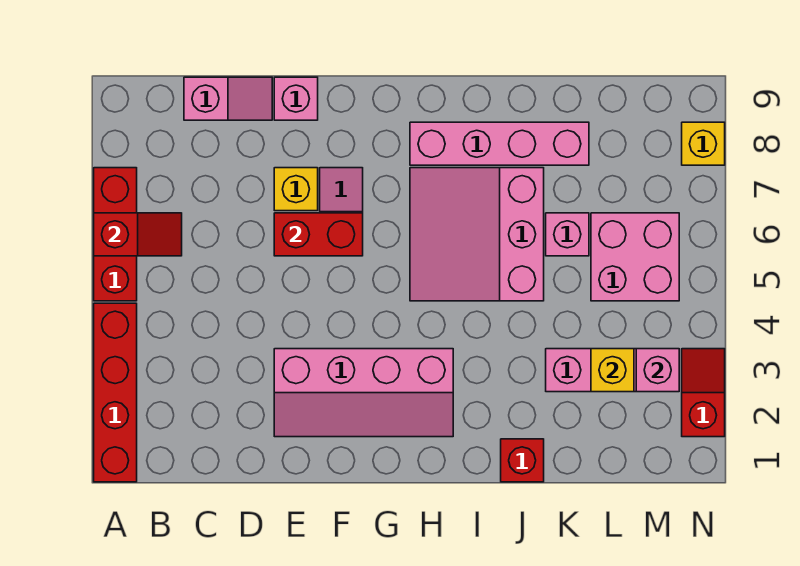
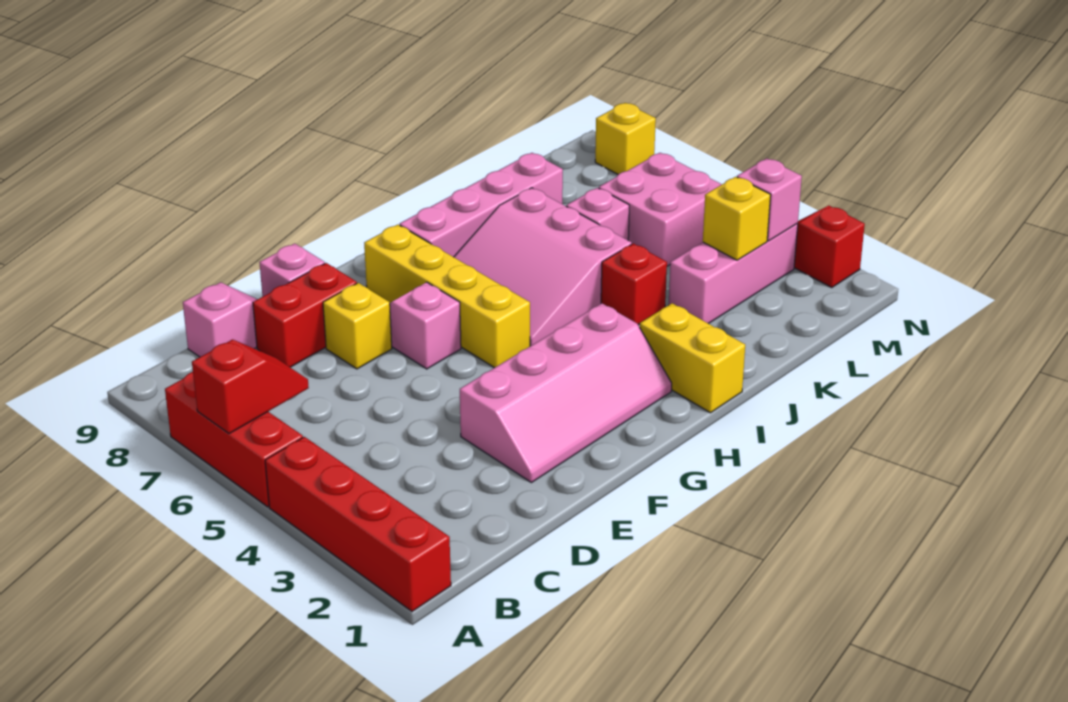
red 1x2 brick [274,213,363,256] -> red 1x2 brick moved to [253,263,357,367]
none -> yellow 1x4 brick [364,225,530,368]
none -> yellow 1x2 brick [640,303,745,413]
red 1x1 brick [501,439,544,482] -> red 1x1 brick moved to [601,243,667,325]

